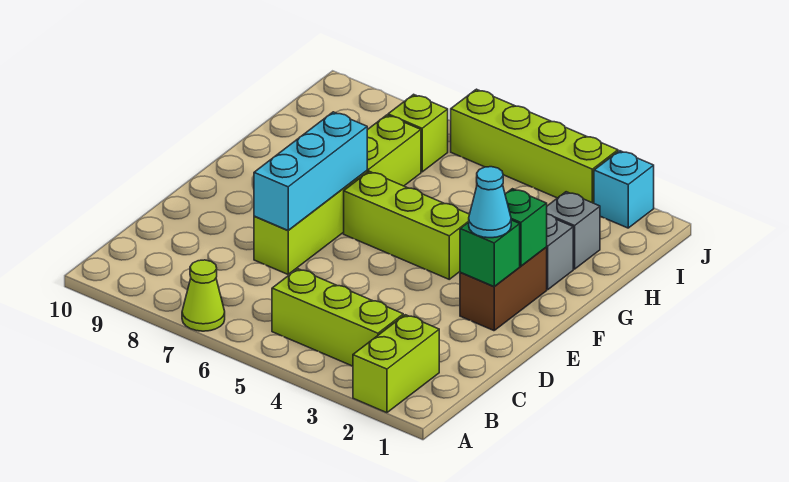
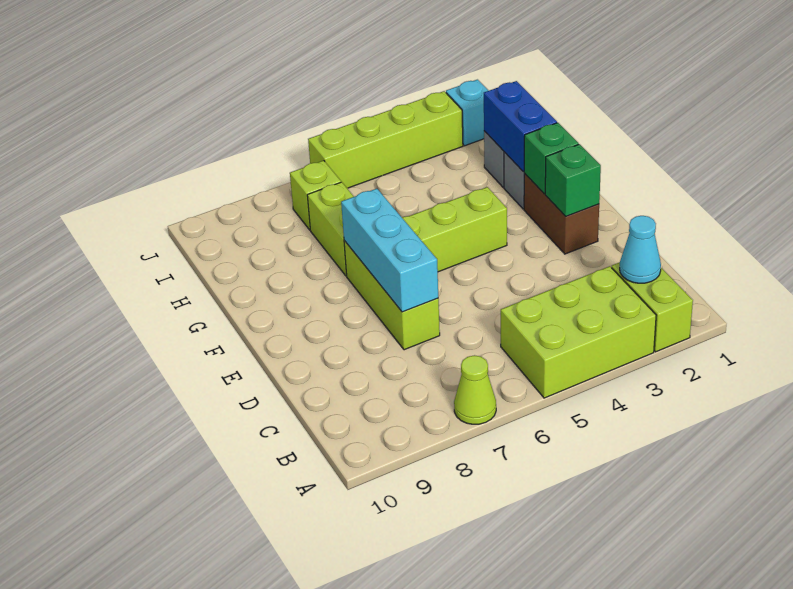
lime 1x3 brick [272,269,403,366] -> lime 2x3 brick [501,266,656,398]
cyan 1x1 cone [469,167,511,238] -> cyan 1x1 cone moved to [620,216,661,283]
none -> blue 1x2 brick [484,81,557,172]

